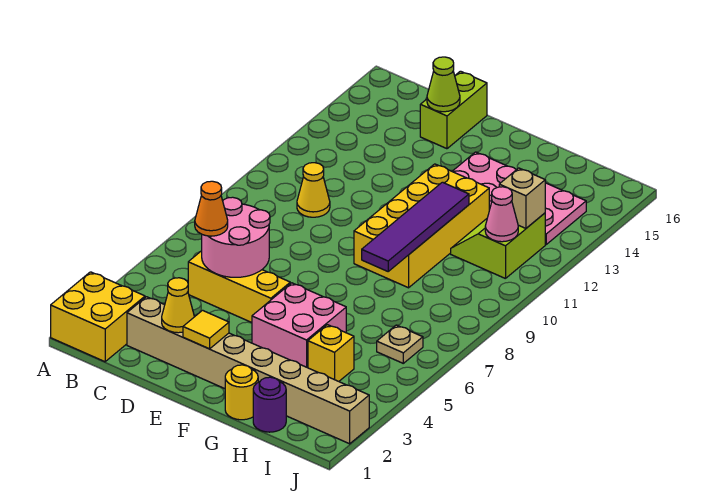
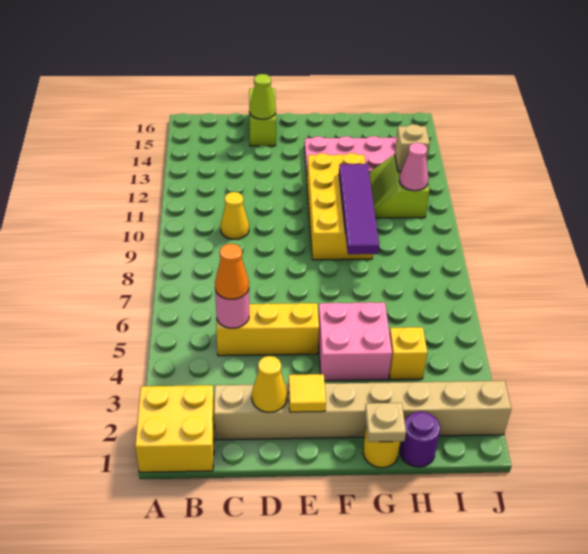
pink 2x2 round brick [202,197,270,277] -> pink 1x1 round brick [215,289,249,328]
tan 1x1 plate [377,325,423,363] -> tan 1x1 plate moved to [365,403,406,442]

